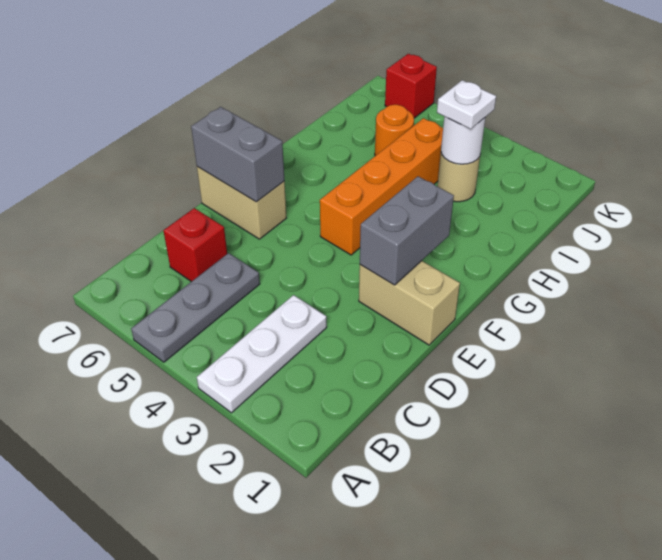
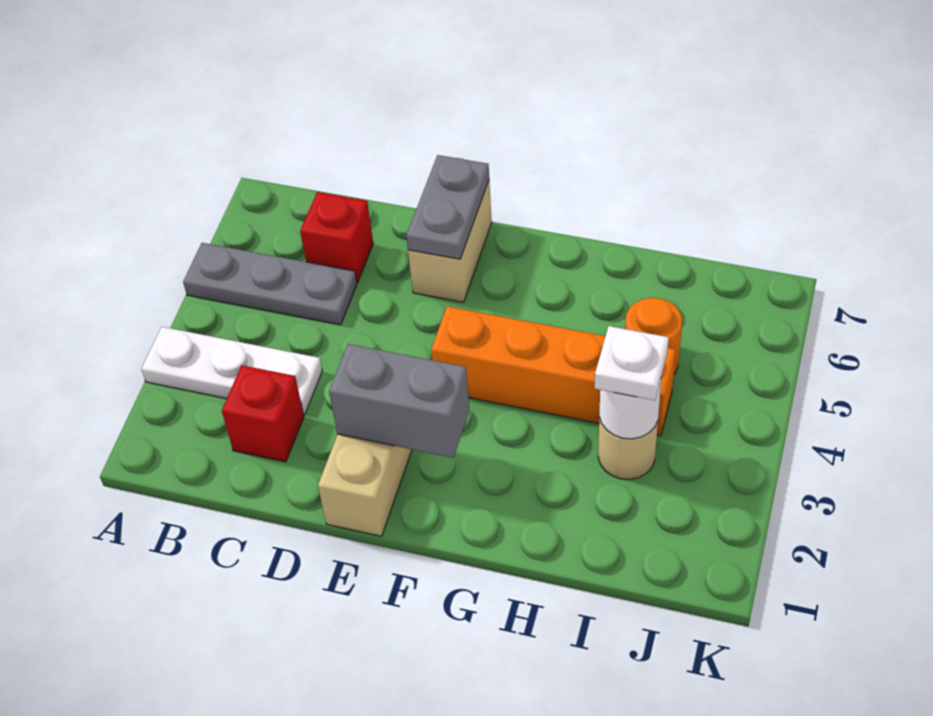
grey 1x2 brick [191,107,284,202] -> grey 1x2 plate [406,155,489,259]
red 1x1 brick [385,54,437,118] -> red 1x1 brick moved to [222,365,304,462]

